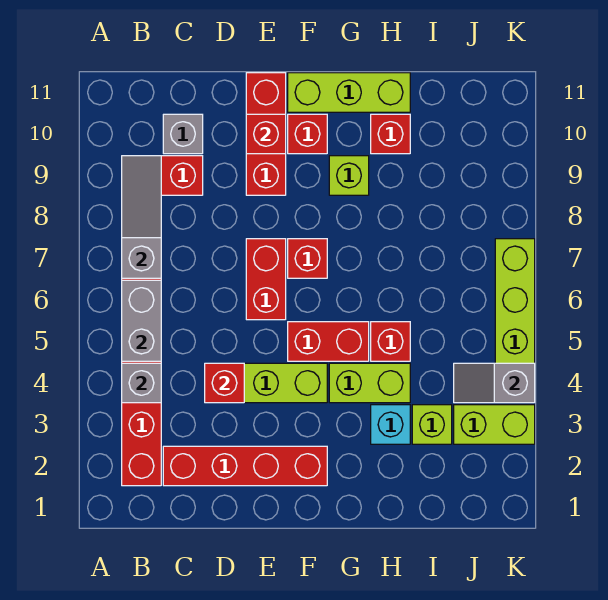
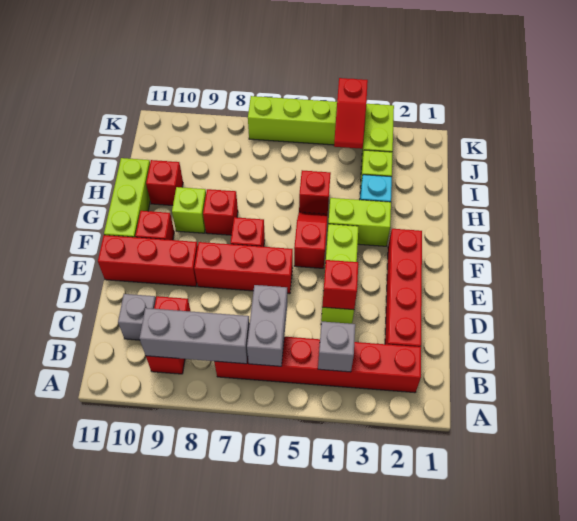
grey 1x2 brick [122,280,161,361] -> grey 1x2 brick turned to [247,285,287,366]
grey 1x3 slope [122,156,161,278] -> grey 1x3 brick [140,308,250,364]
red 1x2 brick [246,239,286,320] -> red 1x3 brick [194,242,293,294]
red 1x1 brick [246,114,286,154] -> red 1x1 brick moved to [203,189,238,235]
red 1x2 brick [288,322,369,361] -> red 1x2 slope [294,212,328,268]
lime 1x2 brick [329,363,410,403] -> lime 1x2 brick turned to [328,198,391,246]
grey 1x2 slope [454,363,535,403] -> red 1x2 slope [334,78,368,149]

